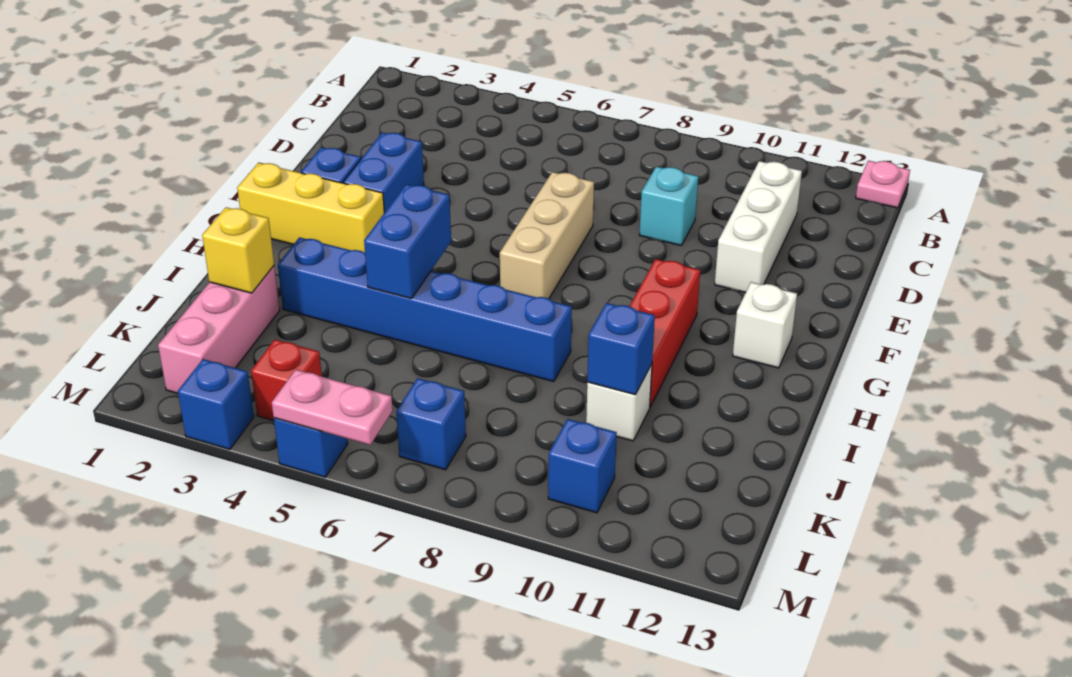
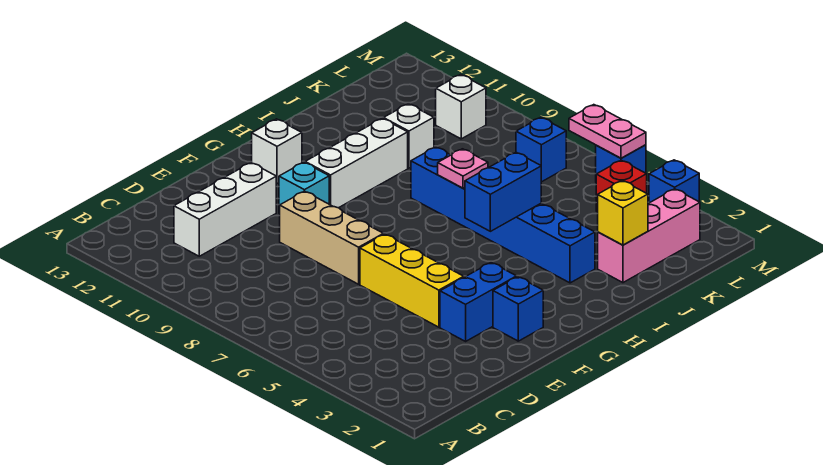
pink 1x1 plate [856,161,910,208] -> pink 1x1 plate moved to [438,149,488,188]
cyan 1x1 brick [640,167,698,246] -> cyan 1x1 brick moved to [279,162,329,214]
tan 1x3 brick [500,172,594,299] -> tan 1x3 brick turned to [280,191,383,284]
yellow 1x3 brick [237,163,384,252] -> yellow 1x3 brick moved to [360,234,464,327]
red 1x3 brick [629,259,700,407] -> white 1x3 brick [305,118,408,208]
blue 1x1 brick [587,303,655,395] -> none
blue 1x1 brick [548,419,617,513] -> white 1x1 brick [436,74,486,139]

